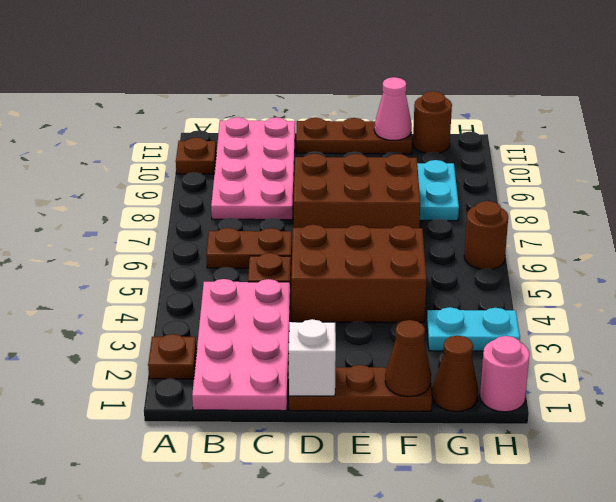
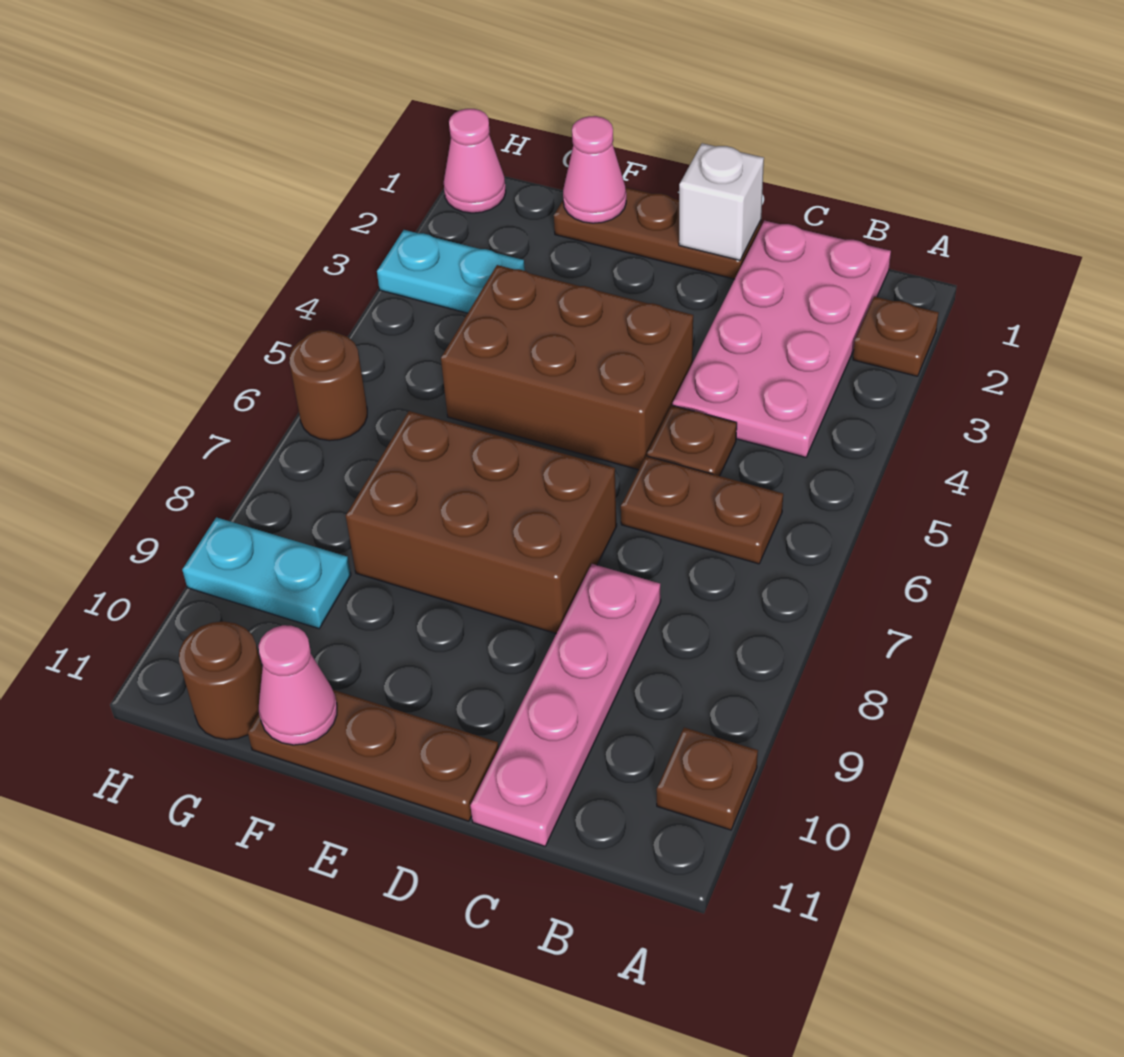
pink 2x4 plate [211,117,295,220] -> pink 1x4 plate [470,564,661,846]
brown 1x1 cone [385,320,431,397] -> pink 1x1 cone [563,116,626,223]
brown 1x1 cone [432,336,478,412] -> none
cyan 1x2 plate [417,160,459,221] -> cyan 1x2 plate turned to [182,517,351,629]
pink 1x1 round brick [480,336,530,412] -> pink 1x1 cone [444,109,506,213]

